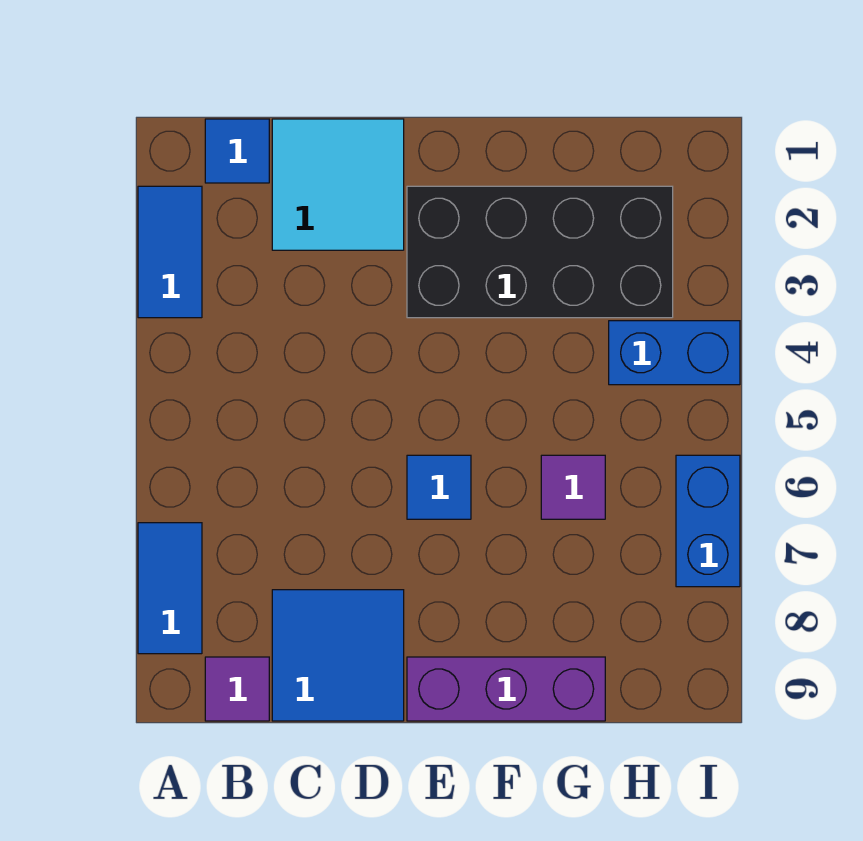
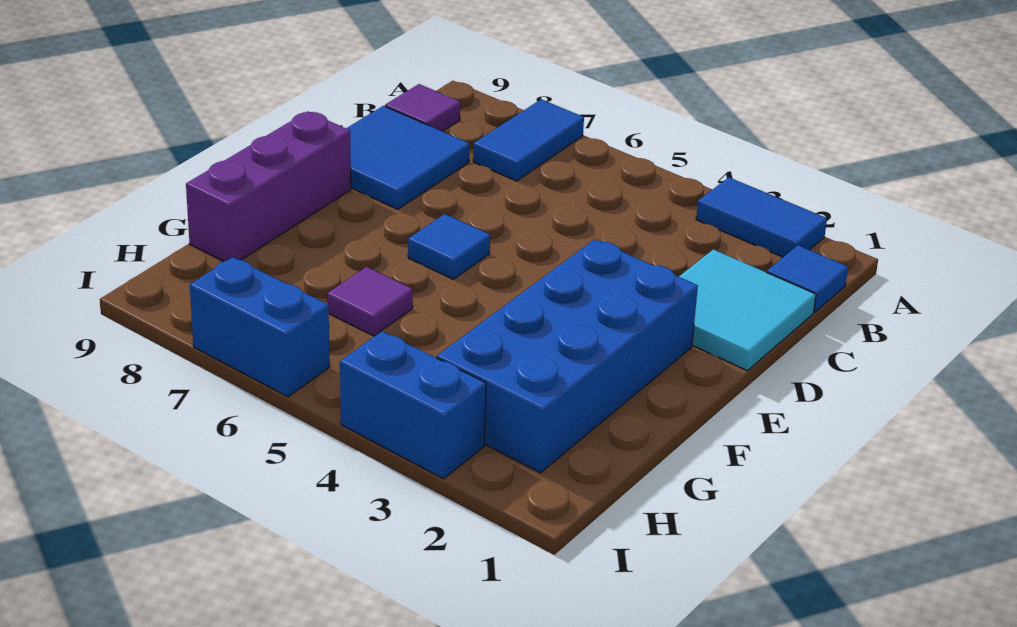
blue 1x2 tile [138,523,202,654] -> blue 1x2 tile turned to [473,99,584,181]
black 2x4 brick [407,186,673,318] -> blue 2x4 brick [437,239,698,473]
blue 1x2 brick [609,321,740,385] -> blue 1x2 brick turned to [340,331,486,479]

